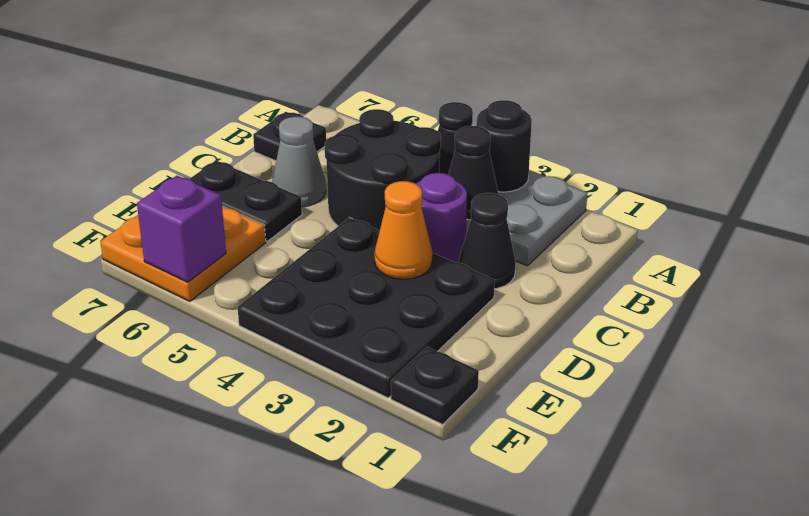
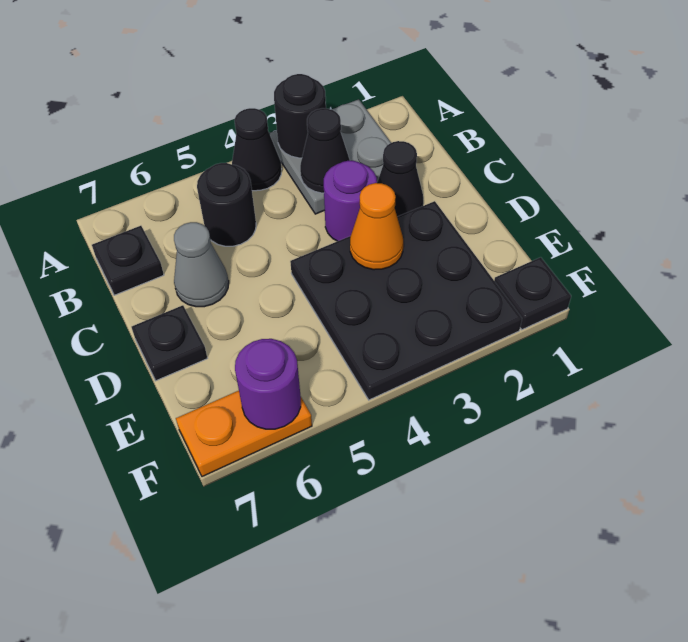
black 2x2 round brick [324,109,441,230] -> black 1x1 round brick [197,163,256,246]
black 1x2 plate [190,161,302,241] -> black 1x1 plate [132,305,207,381]
orange 2x2 plate [100,206,266,301] -> orange 1x2 plate [176,391,312,477]
purple 1x1 brick [137,176,226,282] -> purple 1x1 round brick [235,339,301,429]

